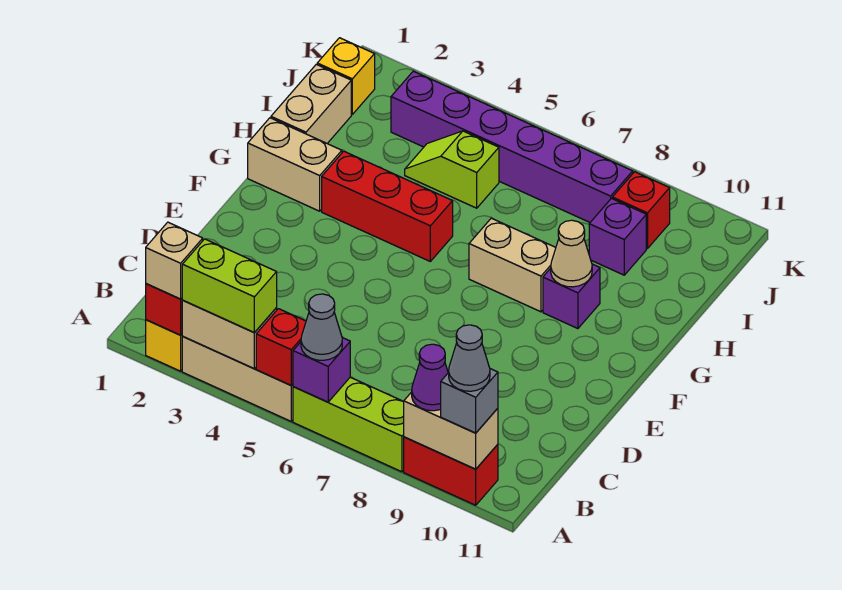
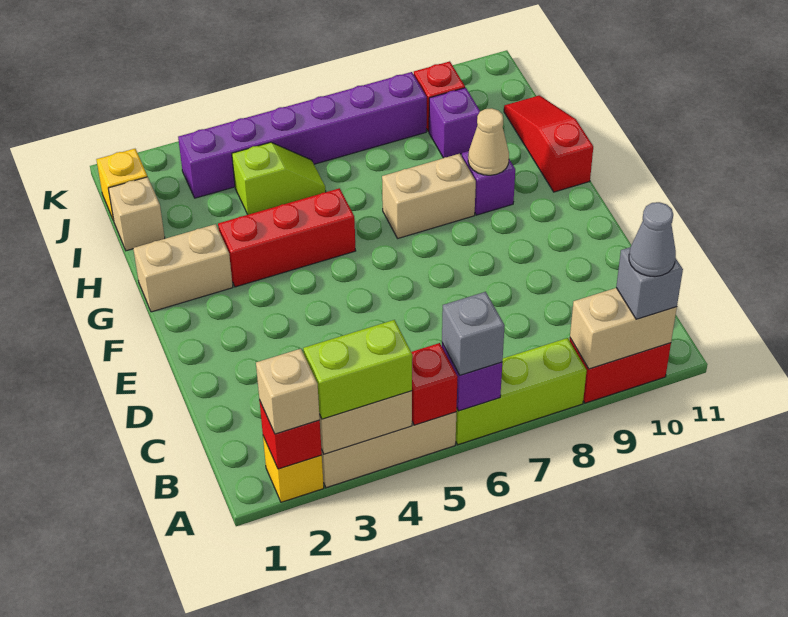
grey 1x1 cone [301,294,342,360] -> grey 1x1 brick [442,292,505,375]
purple 1x1 cone [412,344,448,411] -> none
none -> red 1x3 slope [504,95,593,192]
tan 1x2 brick [271,64,351,143] -> tan 1x1 brick [108,177,165,251]
lime 1x2 slope [405,131,499,208] -> lime 1x2 slope turned to [232,142,326,215]

